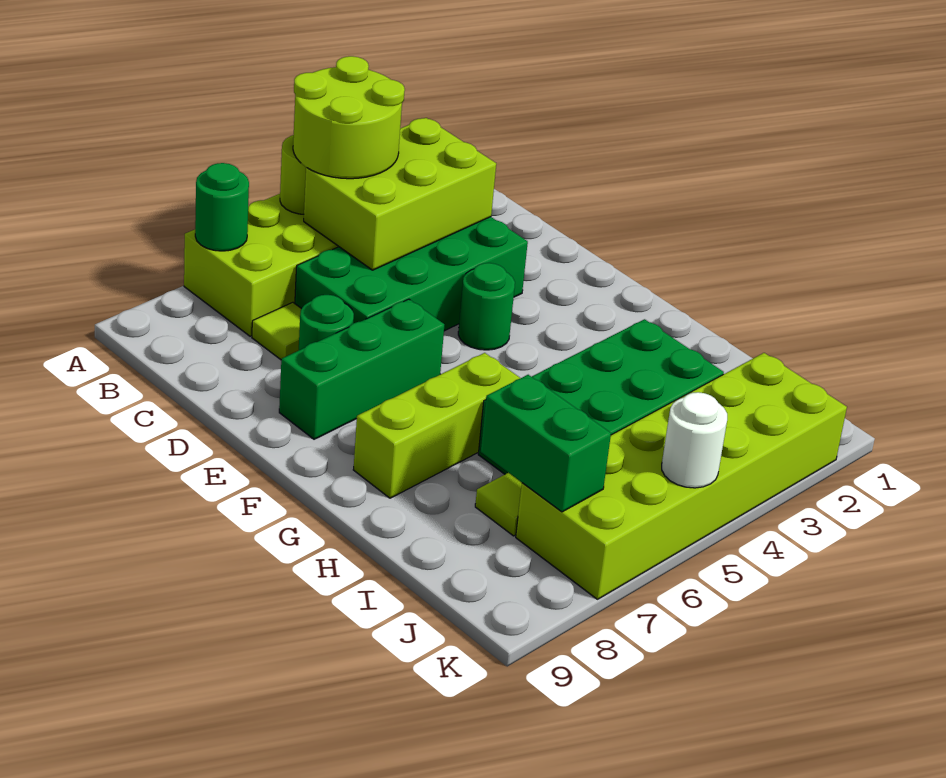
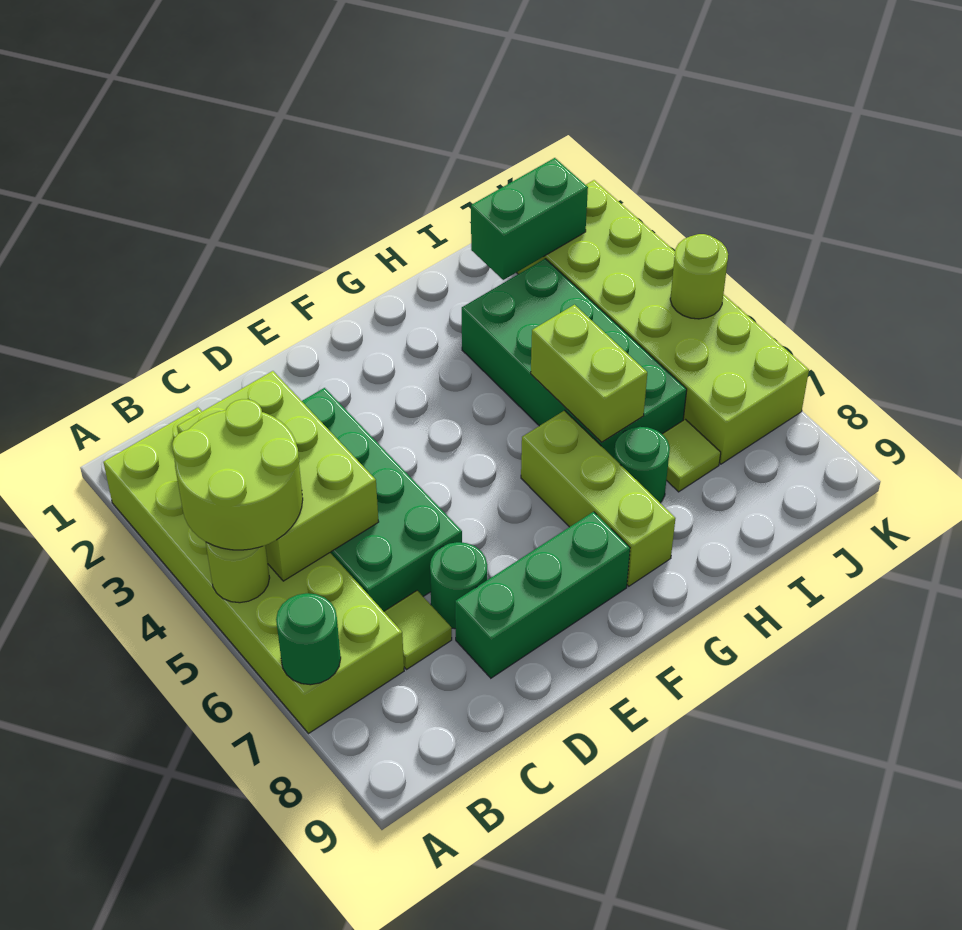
green 1x1 round brick [458,263,515,350] -> green 1x1 round brick moved to [614,427,670,503]
green 1x3 brick [279,299,444,439] -> green 1x3 brick turned to [455,512,630,678]
none -> lime 1x2 brick [531,305,647,442]
green 1x2 brick [481,375,611,512] -> green 1x2 brick moved to [471,158,588,280]
white 1x1 round brick [662,392,727,488] -> lime 1x1 round brick [670,234,728,319]

